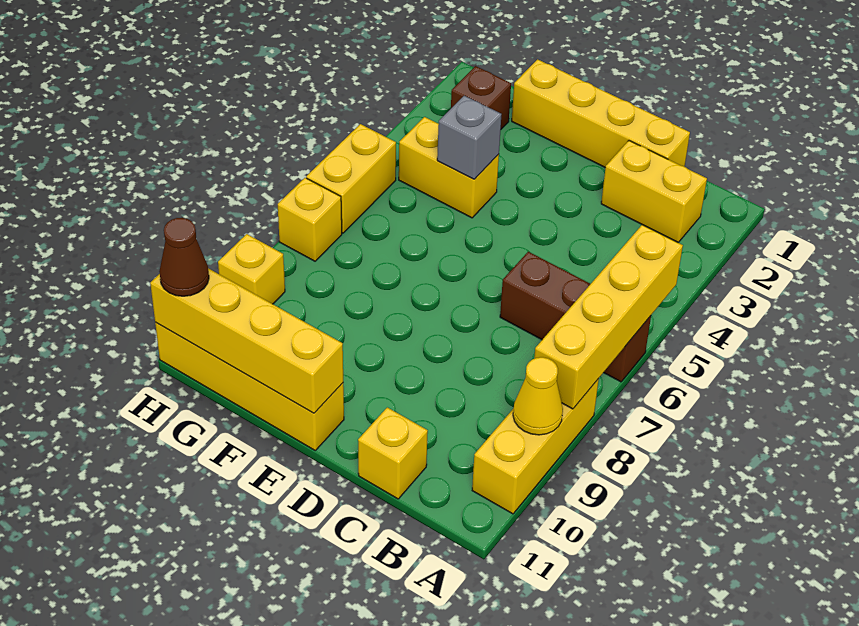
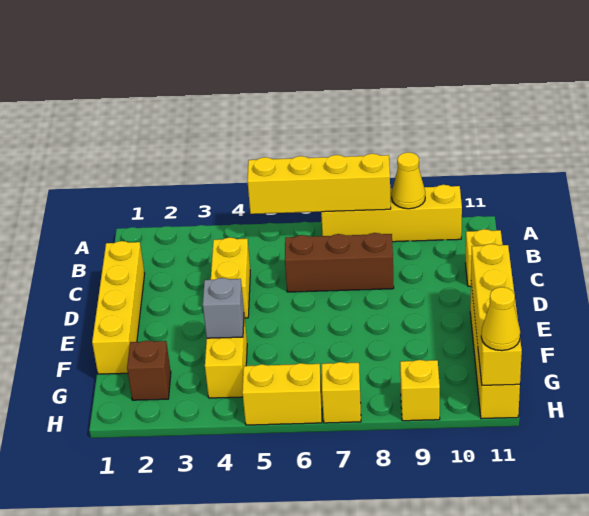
brown 1x3 brick [500,252,651,382] -> brown 1x3 brick turned to [285,233,394,292]
yellow 1x3 brick [472,379,599,514] -> yellow 1x4 brick [321,185,462,242]
yellow 1x2 brick [601,141,707,242] -> yellow 1x2 brick moved to [211,237,250,318]
brown 1x1 cone [159,218,209,296] -> yellow 1x1 cone [481,287,520,351]

